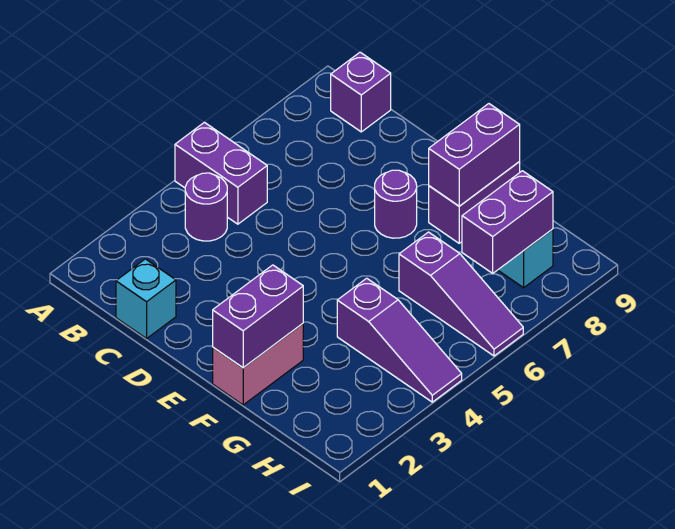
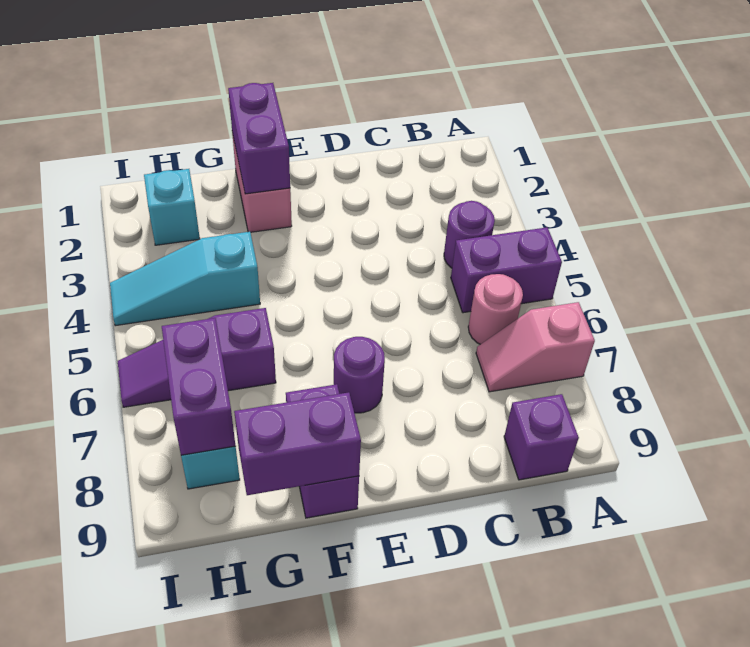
none -> pink 1x2 slope [476,302,595,392]
none -> pink 1x1 round brick [468,274,523,344]
cyan 1x1 brick [116,259,176,339] -> cyan 1x1 brick moved to [144,169,200,245]
purple 1x2 brick [429,104,520,206] -> purple 1x2 brick turned to [234,392,361,495]
purple 1x3 slope [337,278,462,402] -> cyan 1x3 slope [110,232,260,326]

